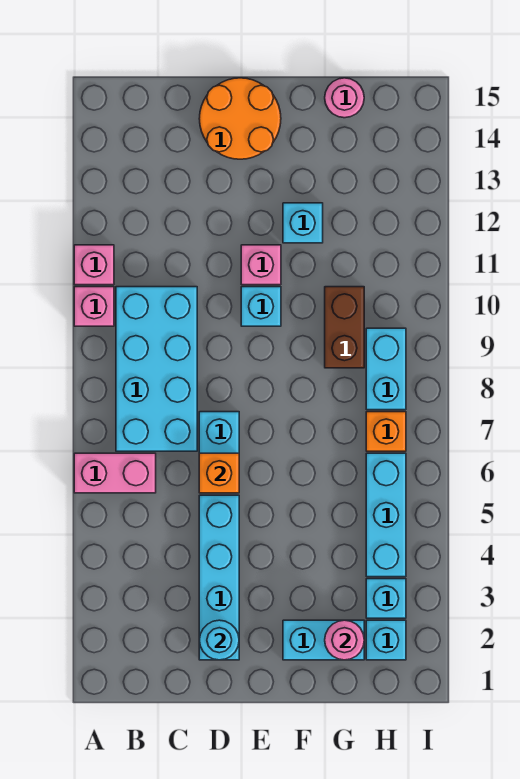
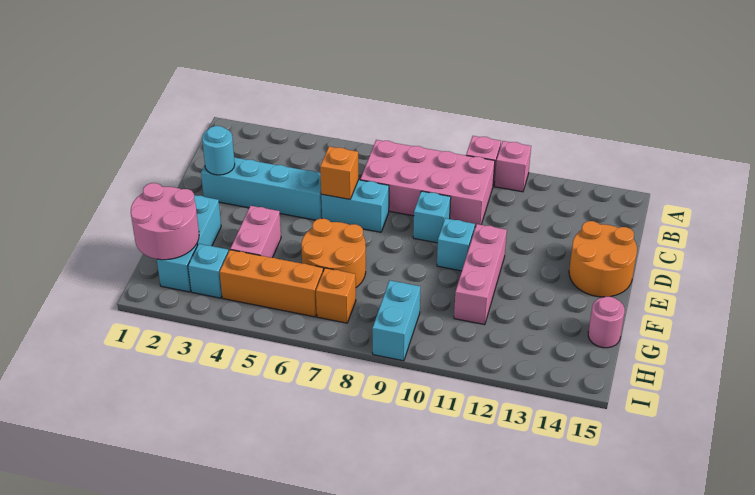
pink 1x2 brick [74,453,156,493] -> pink 1x2 brick moved to [230,206,281,258]
cyan 2x4 brick [116,287,197,451] -> pink 2x4 brick [360,140,495,227]
pink 1x1 brick [241,245,281,285] -> pink 1x3 brick [454,224,507,325]
none -> orange 2x2 round brick [301,219,366,287]
cyan 1x1 brick [283,203,323,243] -> cyan 1x1 brick moved to [413,191,451,243]
pink 1x1 round brick [325,620,364,660] -> pink 2x2 round brick [131,183,199,260]
brown 1x2 brick [325,287,364,368] -> none
cyan 1x3 brick [366,453,406,577] -> orange 1x3 brick [220,250,323,317]
cyan 1x2 brick [366,328,406,410] -> cyan 1x2 brick turned to [372,280,420,361]

